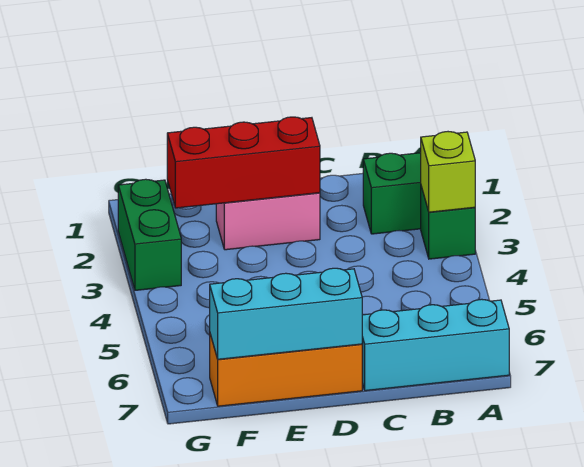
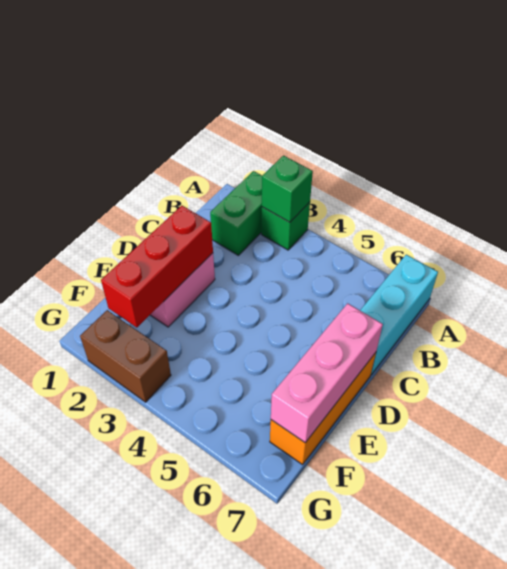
lime 1x1 brick [421,132,475,212] -> green 1x1 brick [262,156,313,222]
cyan 1x3 brick [210,268,363,359] -> pink 1x3 brick [271,303,383,443]
green 1x2 brick [118,179,181,290] -> brown 1x2 brick [80,310,171,402]

